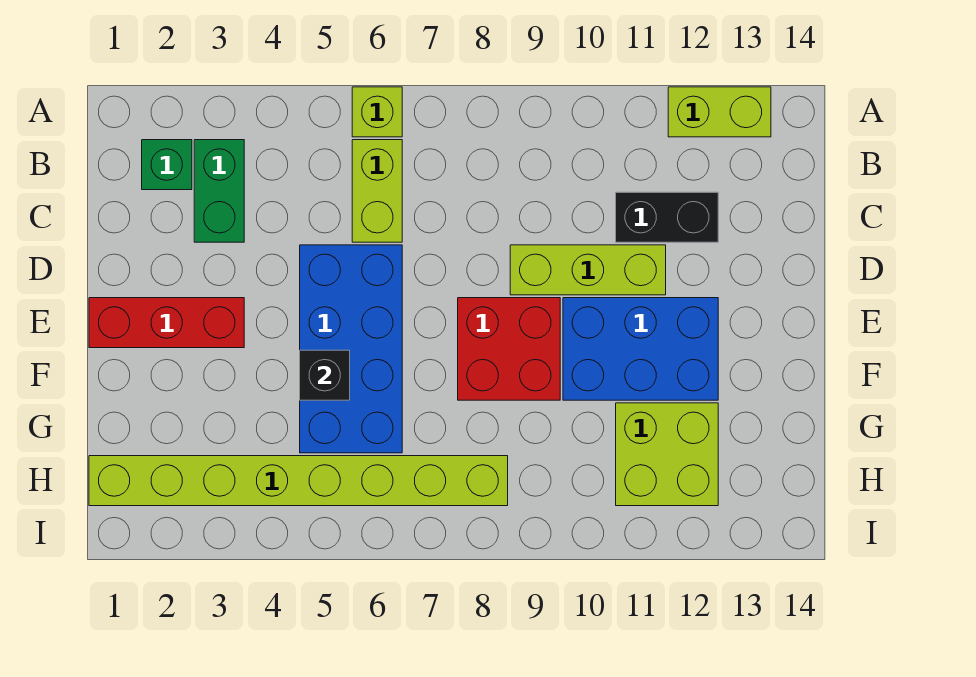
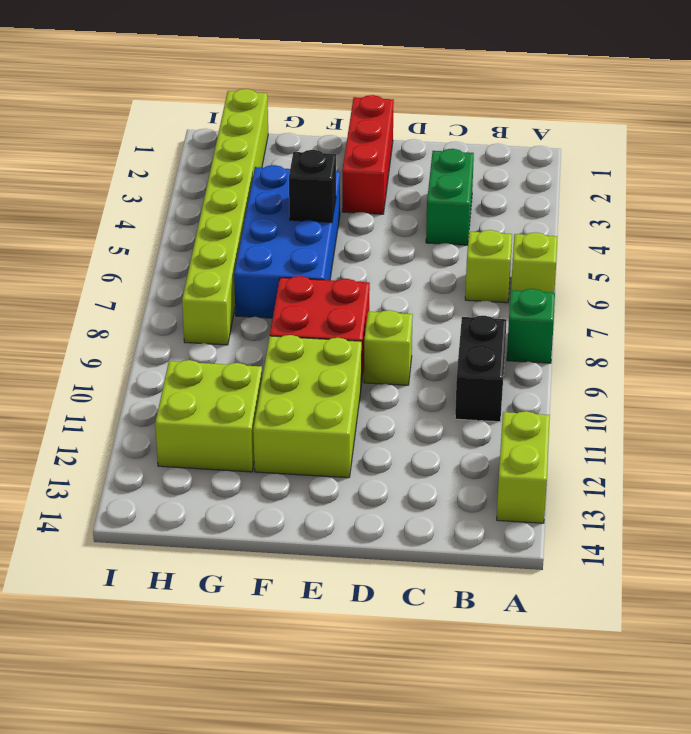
green 1x1 brick [142,140,192,190] -> green 1x1 brick moved to [507,289,555,363]
green 1x2 brick [194,140,244,242] -> green 1x2 brick turned to [426,149,474,245]
lime 1x2 brick [352,140,402,242] -> lime 1x1 brick [465,230,512,303]
black 1x2 brick [616,192,718,242] -> black 1x2 brick moved to [455,316,507,422]
blue 2x4 brick [300,245,402,453] -> blue 2x4 brick turned to [234,165,340,318]
lime 1x3 brick [510,245,666,295] -> lime 1x1 brick [364,310,413,385]
blue 2x3 brick [563,298,718,400] -> lime 2x3 brick [253,335,362,478]

